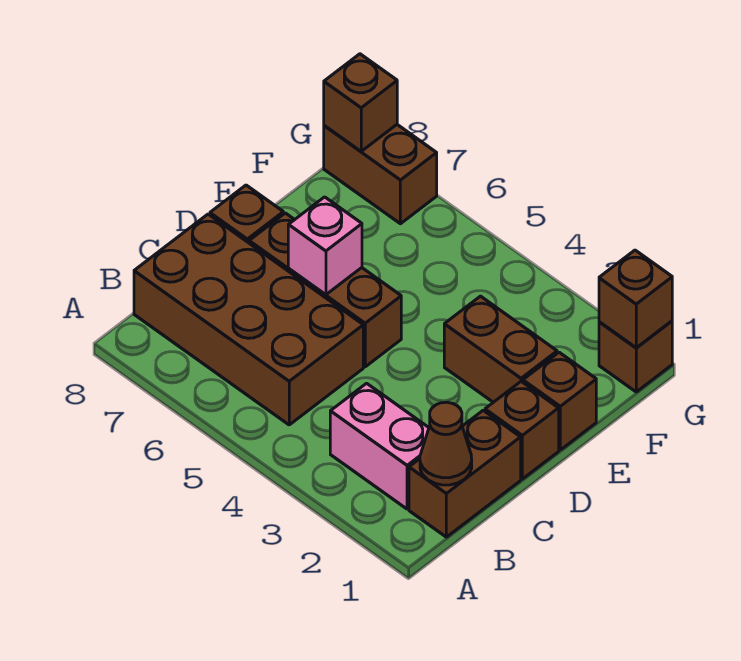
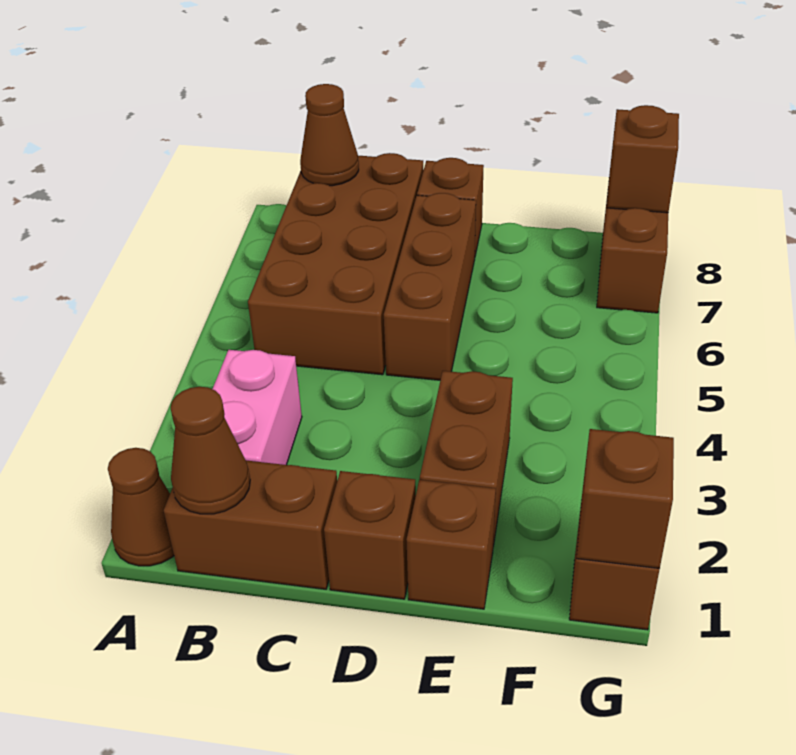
none -> brown 1x1 cone [108,448,174,566]
none -> brown 1x1 cone [300,84,359,186]
pink 1x1 brick [288,197,362,295] -> none

